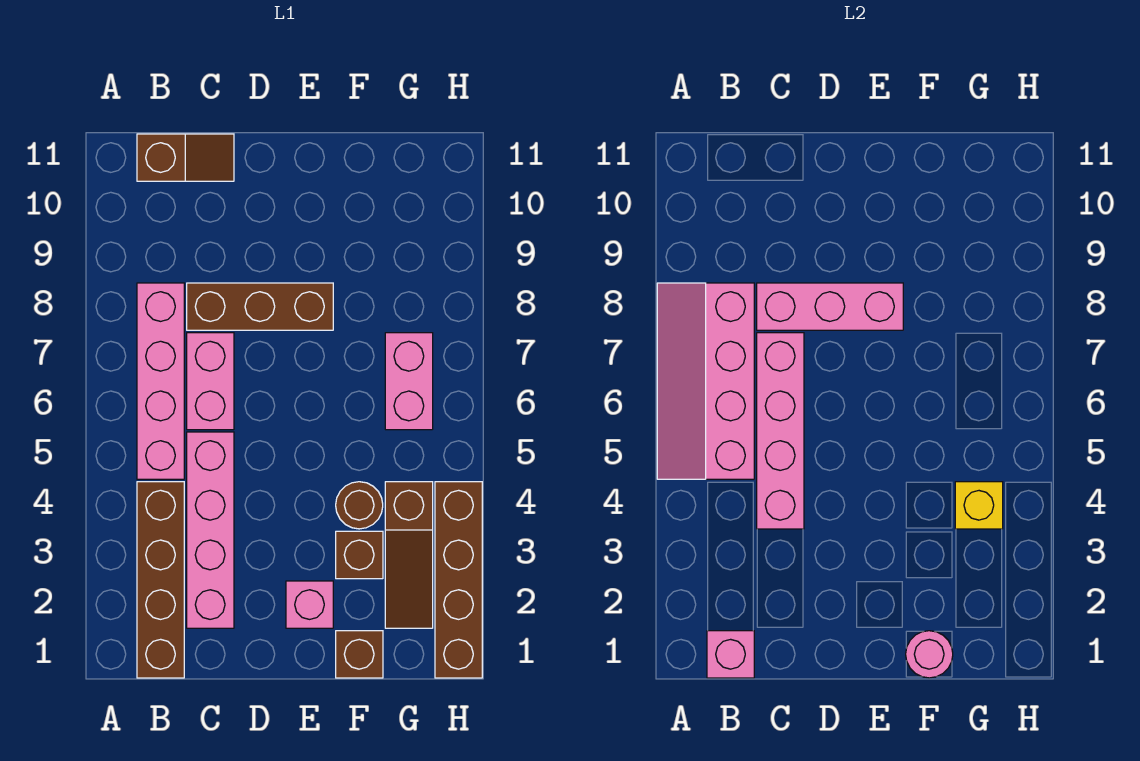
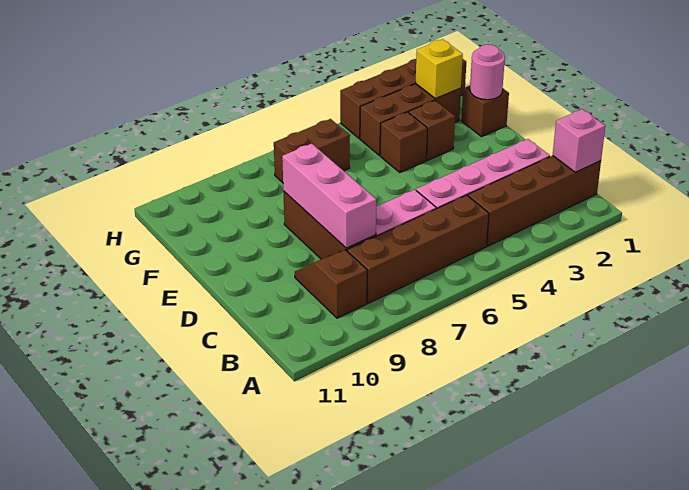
pink 2x4 slope [657,283,754,479] -> none
pink 1x4 brick [137,283,184,479] -> brown 1x4 brick [347,195,489,303]
brown 1x2 slope [137,134,234,181] -> brown 1x2 slope moved to [295,250,367,318]
pink 1x4 brick [757,333,804,529] -> none
pink 1x1 brick [286,581,333,628] -> none
brown 1x1 round brick [336,482,383,529] -> brown 1x1 brick [380,112,427,172]
brown 1x3 slope [385,482,433,628] -> brown 1x3 brick [360,84,461,155]
yellow 1x1 brick [955,482,1003,529] -> yellow 1x1 brick moved to [416,39,463,99]
pink 1x2 brick [385,333,433,430] -> brown 1x2 brick [274,119,350,183]

